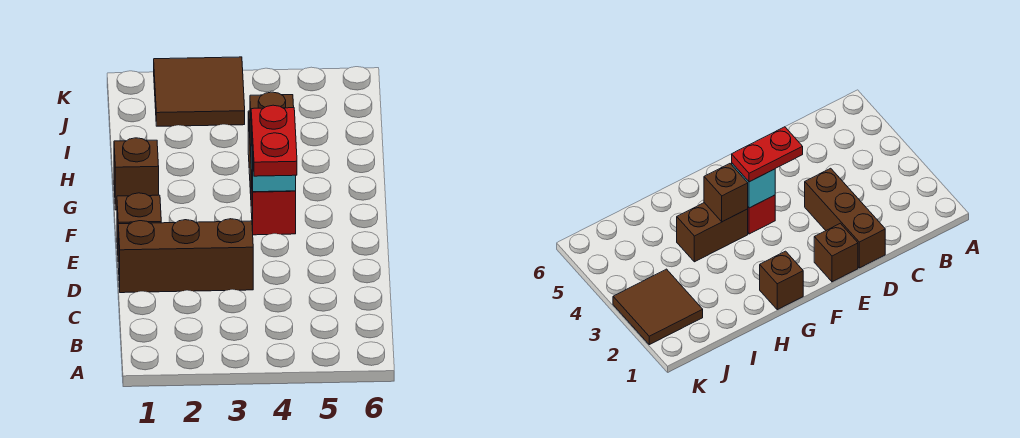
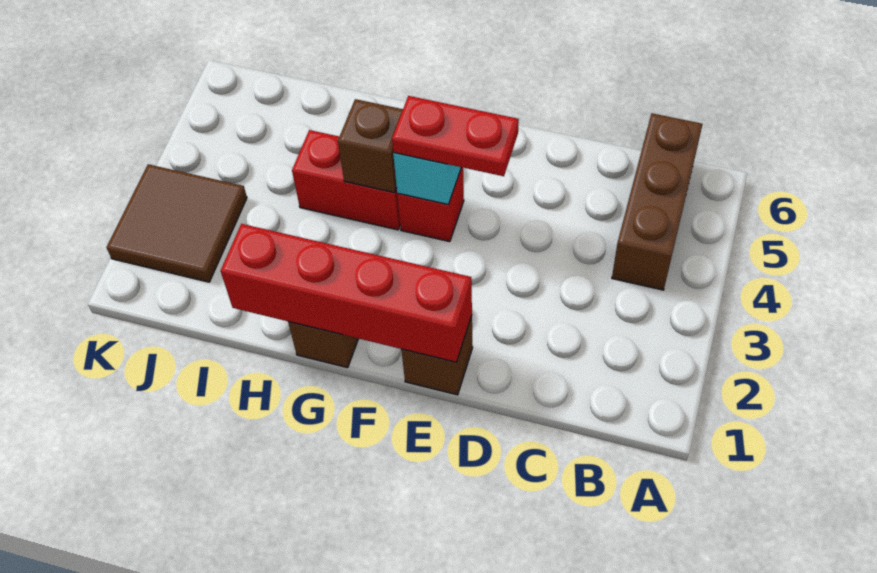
brown 1x3 brick [118,219,253,293] -> brown 1x3 brick moved to [612,113,703,290]
none -> red 1x4 brick [221,224,472,362]
brown 1x2 brick [677,203,748,262] -> red 1x2 brick [292,130,400,230]

